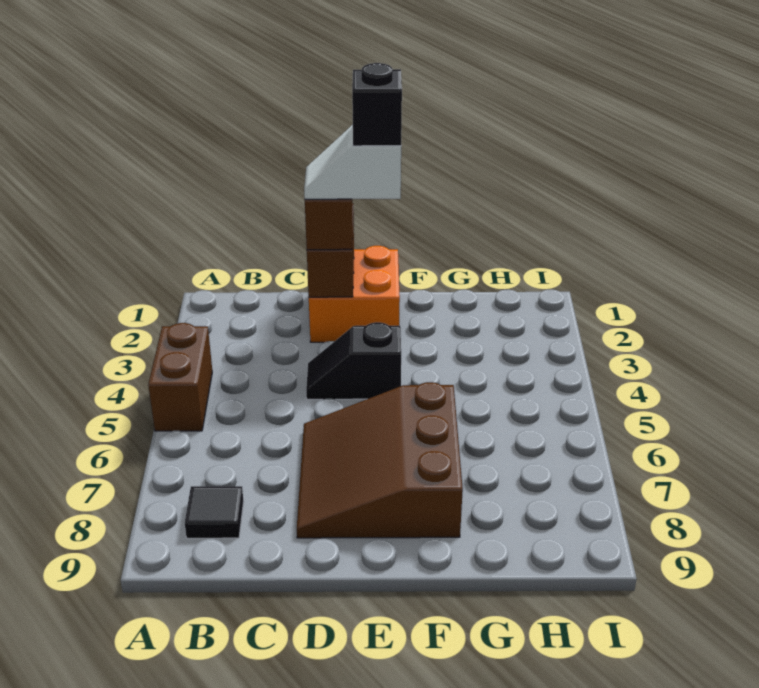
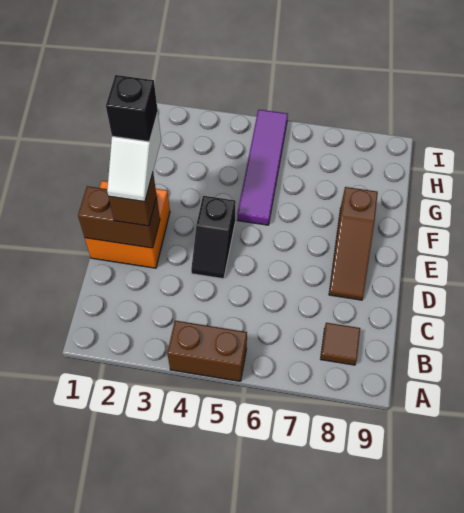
black 1x1 tile [185,486,244,538] -> brown 1x1 tile [321,323,360,365]
brown 3x3 slope [297,382,463,538] -> brown 1x3 slope [329,187,378,300]
none -> purple 1x4 tile [237,110,288,225]

